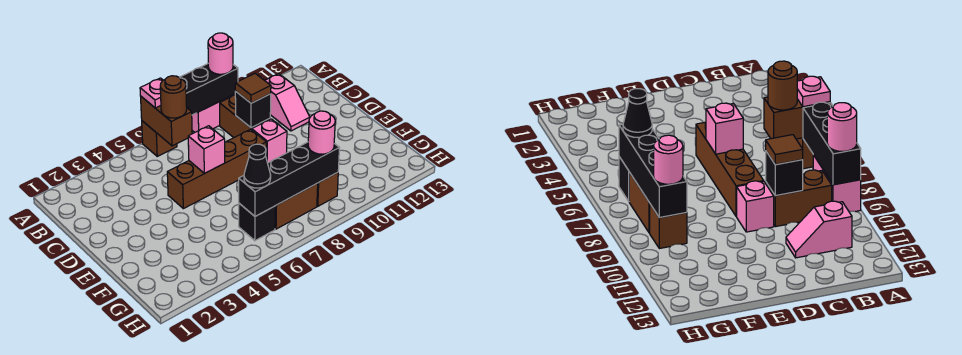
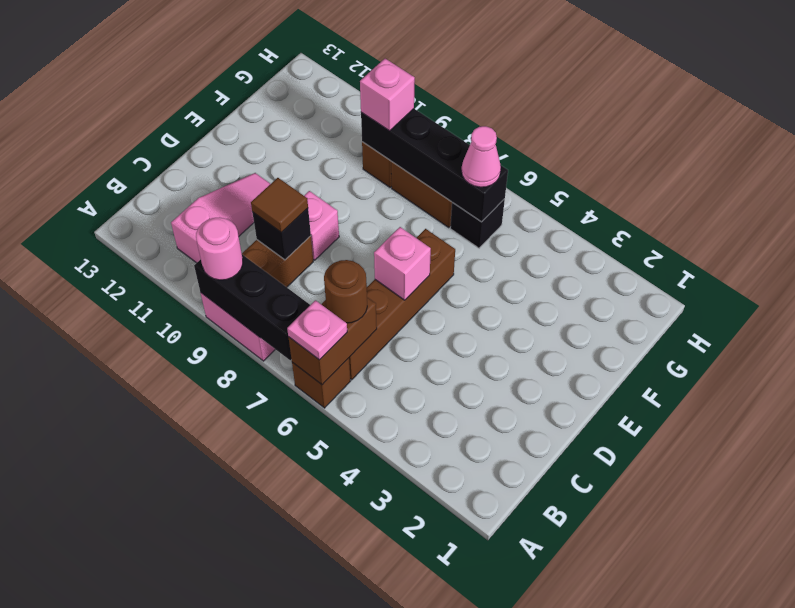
pink 1x2 slope [265,74,310,131] -> pink 1x3 slope [171,173,270,263]
brown 1x4 brick [167,129,266,209] -> brown 1x4 brick turned to [349,229,455,380]
black 1x1 cone [244,144,271,188] -> pink 1x1 cone [462,126,501,187]
pink 1x1 round brick [308,111,335,154] -> pink 1x1 brick [360,59,415,131]

